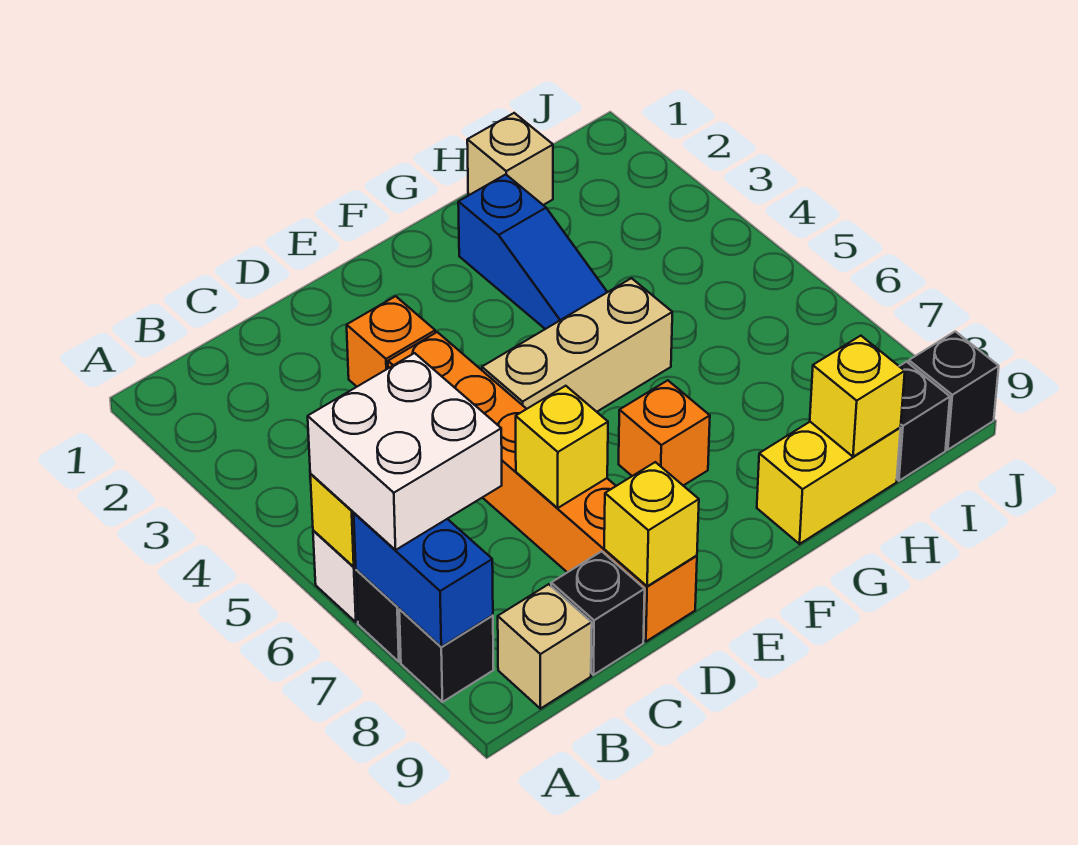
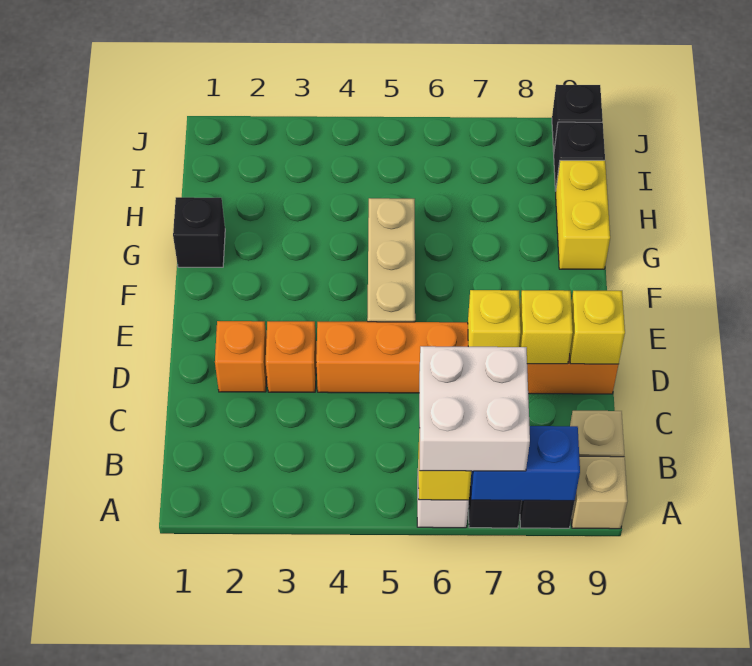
black 1x1 brick [551,551,645,675] -> black 1x1 brick moved to [173,197,225,267]
orange 1x1 brick [619,380,710,486] -> orange 1x1 brick moved to [215,321,267,392]
blue 1x3 slope [458,174,607,329] -> none
tan 1x1 brick [467,113,553,205] -> tan 1x1 brick moved to [571,456,627,529]
yellow 1x1 brick [810,336,905,457] -> yellow 1x1 brick moved to [519,290,573,364]

